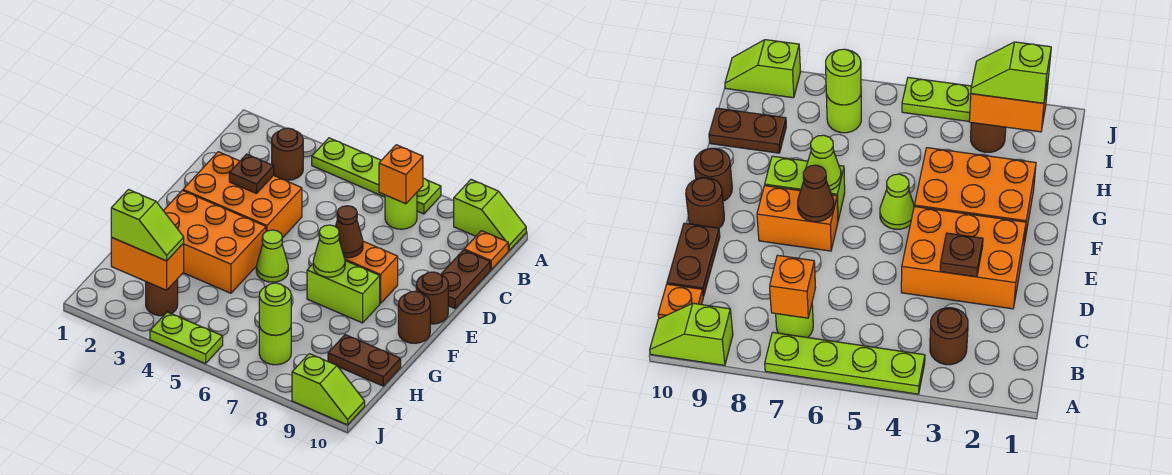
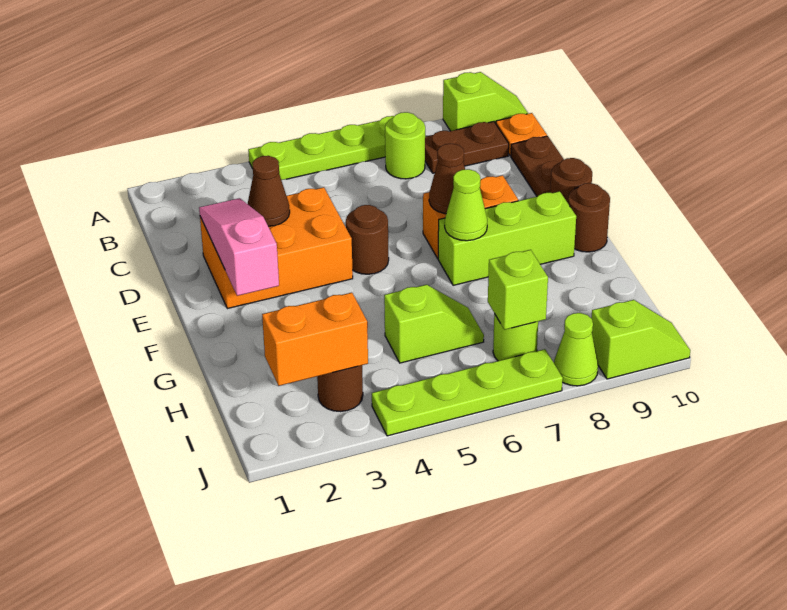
brown 1x1 round brick [272,128,303,180] -> brown 1x1 round brick moved to [346,205,389,274]
orange 1x1 brick [379,145,423,204] -> none
none -> pink 1x3 slope [199,198,279,296]
brown 1x1 plate [229,154,274,194] -> brown 1x1 cone [248,156,290,226]
orange 2x3 brick [164,190,266,293] -> none
lime 1x1 cone [256,230,288,282] -> lime 1x1 cone moved to [554,313,598,386]
lime 1x2 brick [307,261,380,323] -> lime 1x3 brick [438,191,576,285]
brown 1x2 plate [328,335,401,386] -> brown 1x2 plate moved to [425,121,509,173]
lime 1x2 slope [111,190,184,261] -> lime 1x2 slope moved to [384,285,484,363]
lime 1x1 round brick [259,283,291,335] -> lime 1x1 brick [488,250,548,330]
lime 1x2 plate [150,312,223,364] -> lime 1x4 plate [372,349,563,436]

